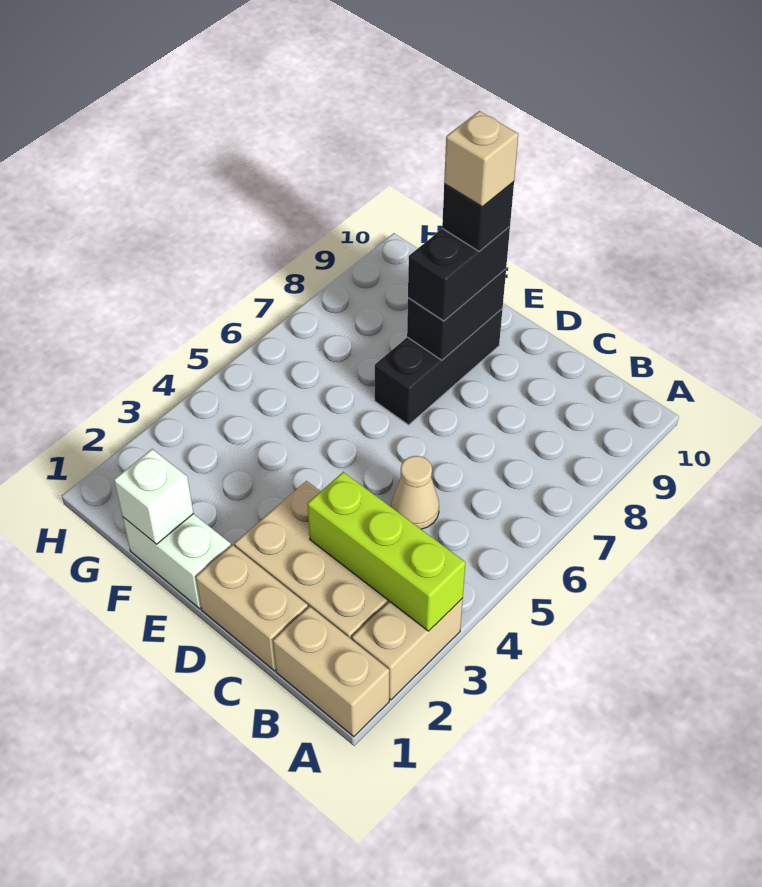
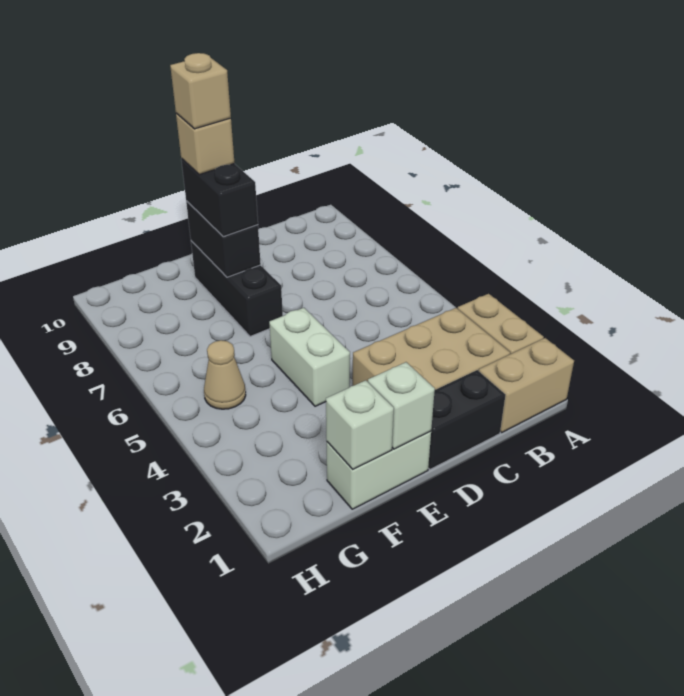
lime 1x3 brick [307,472,466,631] -> none
tan 1x2 brick [196,545,308,671] -> black 1x2 brick [428,370,505,469]
tan 1x1 cone [391,456,439,529] -> tan 1x1 cone moved to [204,340,246,409]
none -> white 1x1 brick [368,362,435,449]
none -> white 1x2 brick [269,308,350,406]
black 1x1 brick [442,182,514,251] -> tan 1x1 brick [176,113,234,175]

